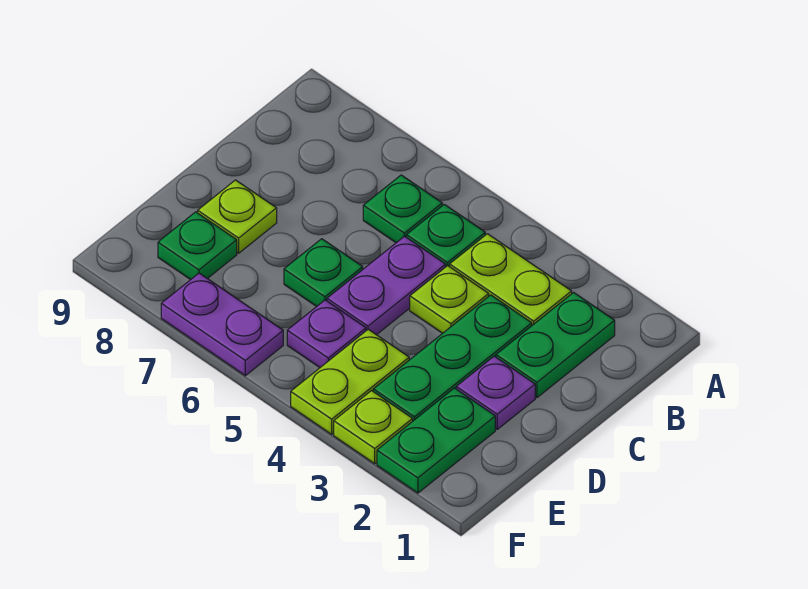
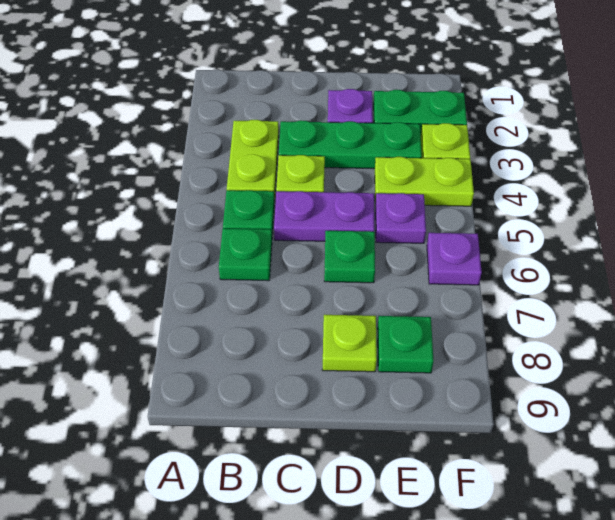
green 1x2 plate [496,292,615,397] -> none
purple 1x2 plate [161,273,283,376] -> purple 1x1 plate [427,233,482,285]

